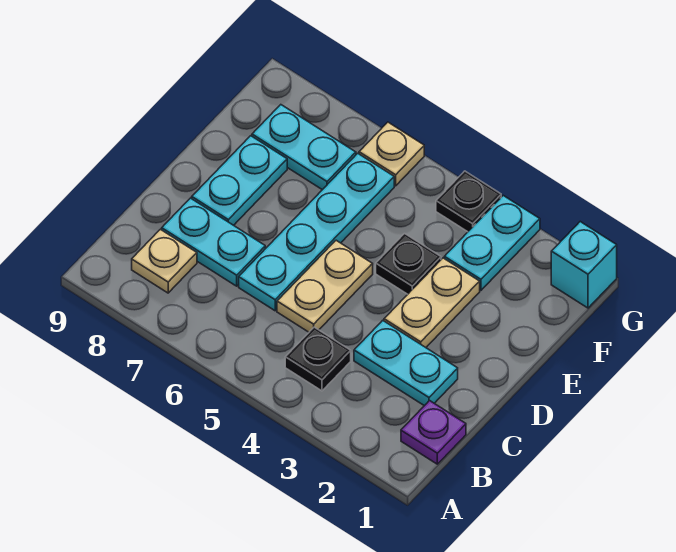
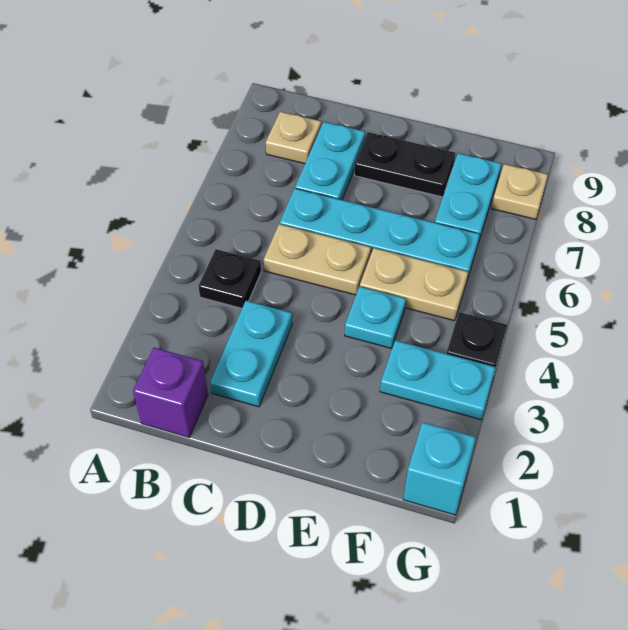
purple 1x1 plate [401,401,466,464] -> purple 1x1 brick [133,348,208,437]
tan 1x2 plate [384,258,480,347] -> tan 1x2 plate moved to [360,248,468,321]
cyan 1x2 plate [192,136,287,225] -> black 1x2 plate [354,132,455,197]
black 1x1 plate [376,234,441,294] -> cyan 1x1 plate [345,286,406,348]
tan 1x1 plate [359,122,424,186] -> tan 1x1 plate moved to [492,164,548,219]

